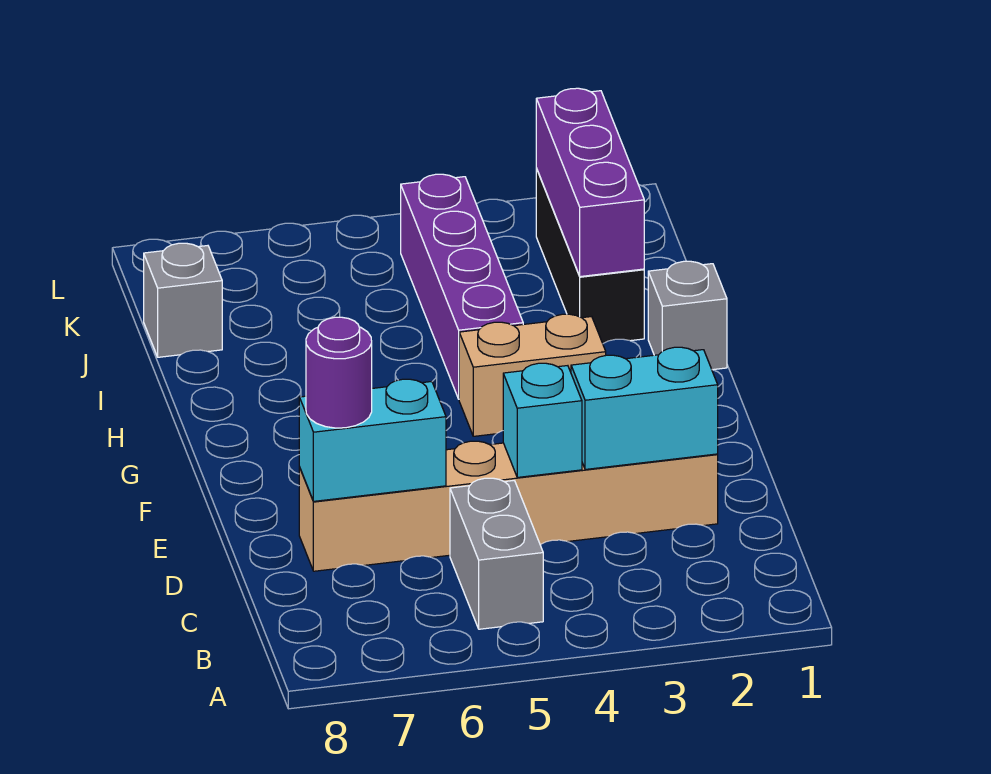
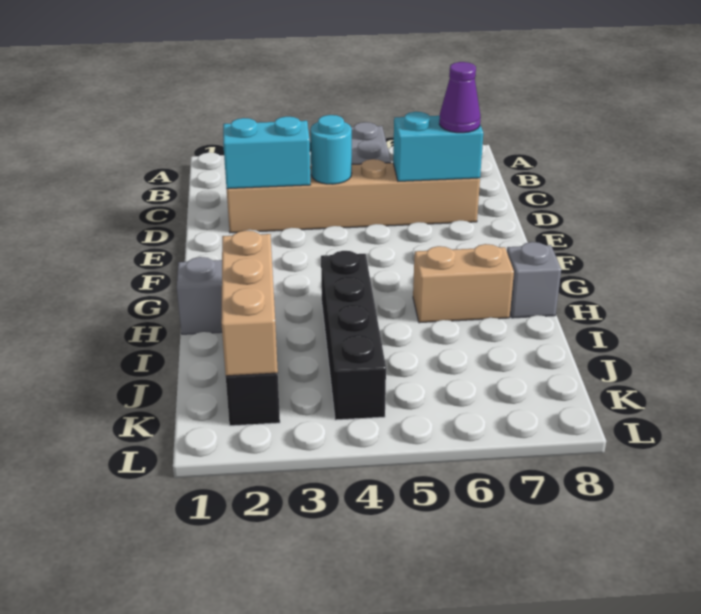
cyan 1x1 brick [503,363,582,477] -> cyan 1x1 round brick [310,115,352,184]
purple 1x1 round brick [306,317,372,428] -> purple 1x1 cone [439,62,481,133]
tan 1x2 brick [459,314,606,436] -> tan 1x2 brick moved to [413,244,514,323]
purple 1x4 brick [401,174,523,399] -> black 1x4 brick [321,251,386,420]
purple 1x3 brick [536,88,644,277] -> tan 1x3 brick [221,230,278,376]
grey 1x1 brick [144,243,222,357] -> grey 1x1 brick moved to [507,242,561,318]

